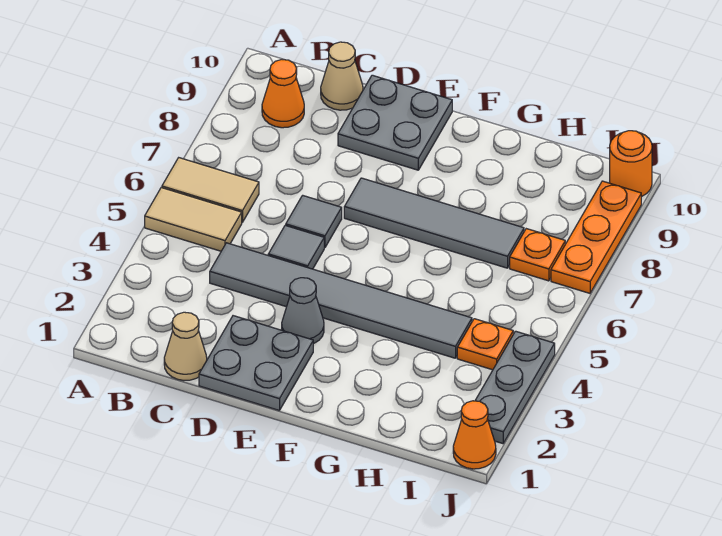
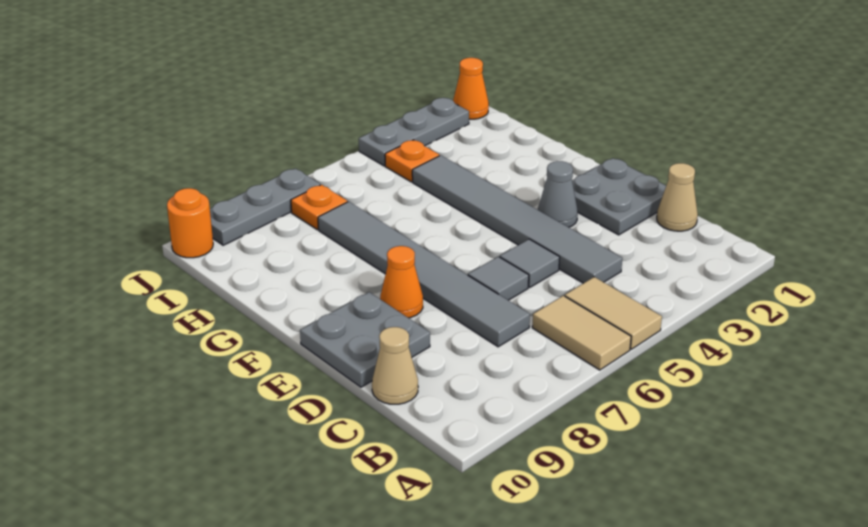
orange 1x1 cone [262,59,304,128] -> orange 1x1 cone moved to [380,246,423,318]
grey 1x4 tile [344,178,524,268] -> grey 1x6 tile [318,202,530,347]
orange 1x3 plate [551,181,641,293] -> grey 1x3 plate [210,168,320,245]

